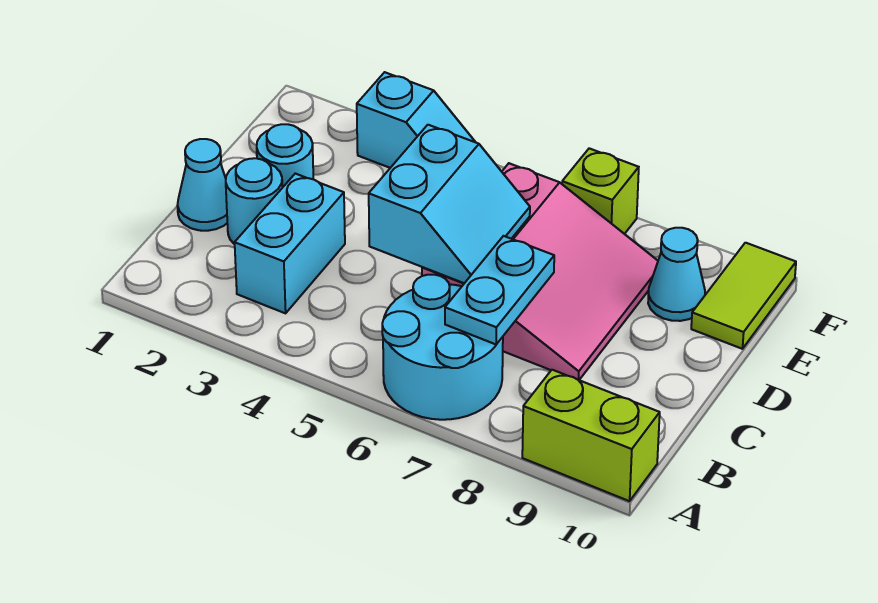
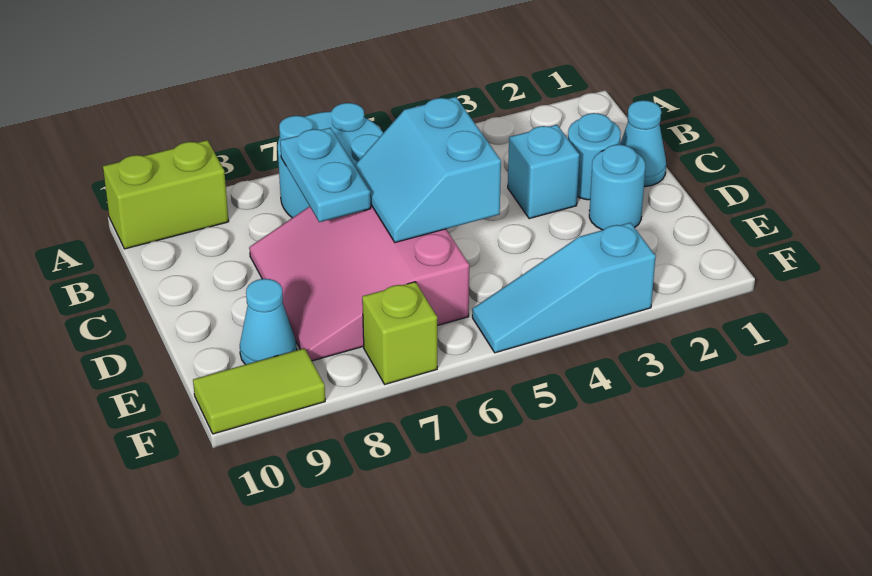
cyan 1x2 brick [235,174,345,313] -> cyan 1x1 brick [508,125,579,219]
lime 1x2 tile [691,243,796,349] -> lime 1x2 tile turned to [193,348,325,434]
cyan 1x2 slope [357,72,475,168] -> cyan 1x3 slope [472,223,656,353]

